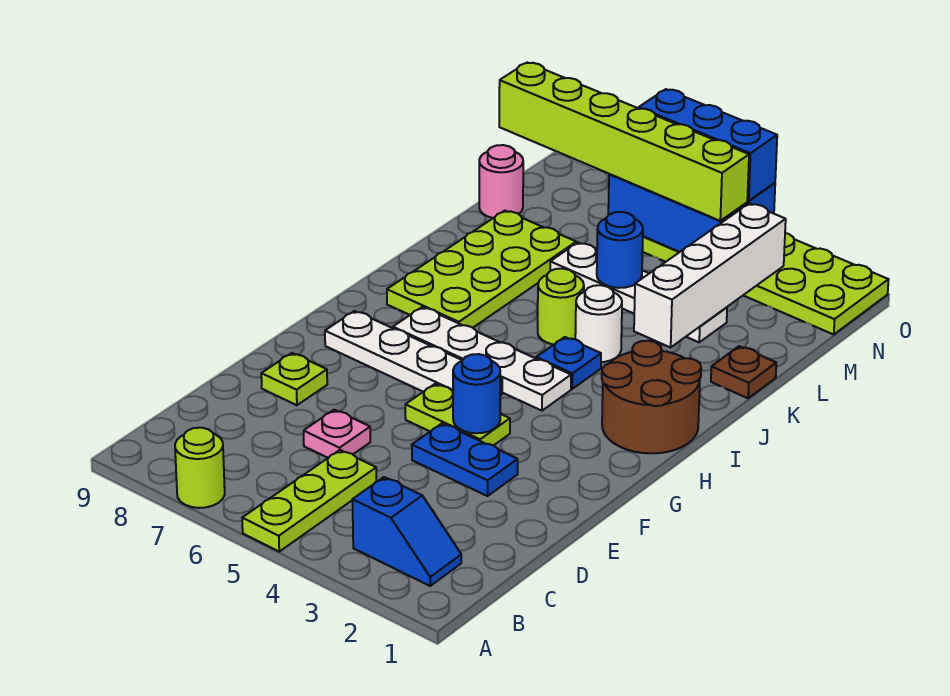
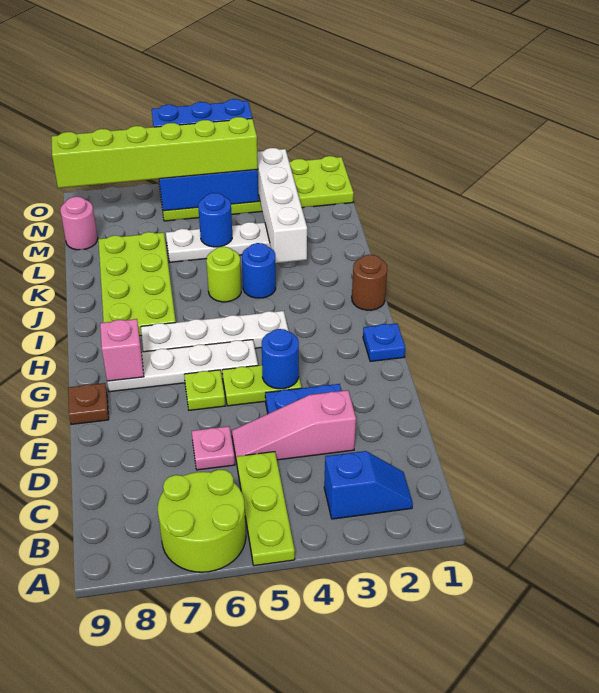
lime 1x1 round brick [175,428,225,508] -> lime 2x2 round brick [158,470,246,572]
none -> pink 1x3 slope [232,390,356,463]
lime 1x1 plate [261,353,327,405] -> lime 1x1 plate moved to [184,370,225,410]
none -> pink 1x1 brick [100,319,144,381]
brown 2x2 round brick [602,341,701,453] -> brown 1x1 round brick [352,255,387,310]
blue 1x1 plate [536,337,601,389] -> blue 1x1 plate moved to [363,323,406,361]
white 1x1 round brick [575,285,622,362] -> blue 1x1 round brick [242,243,276,298]
brown 1x1 plate [711,346,776,398] -> brown 1x1 plate moved to [68,383,109,424]

